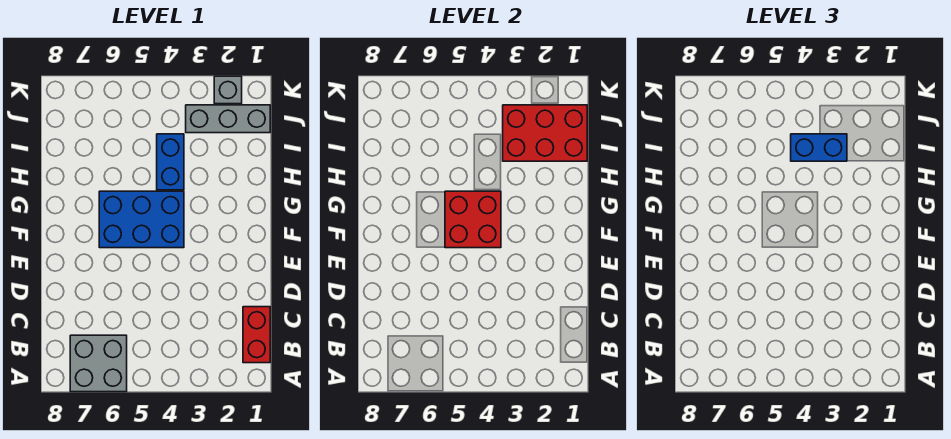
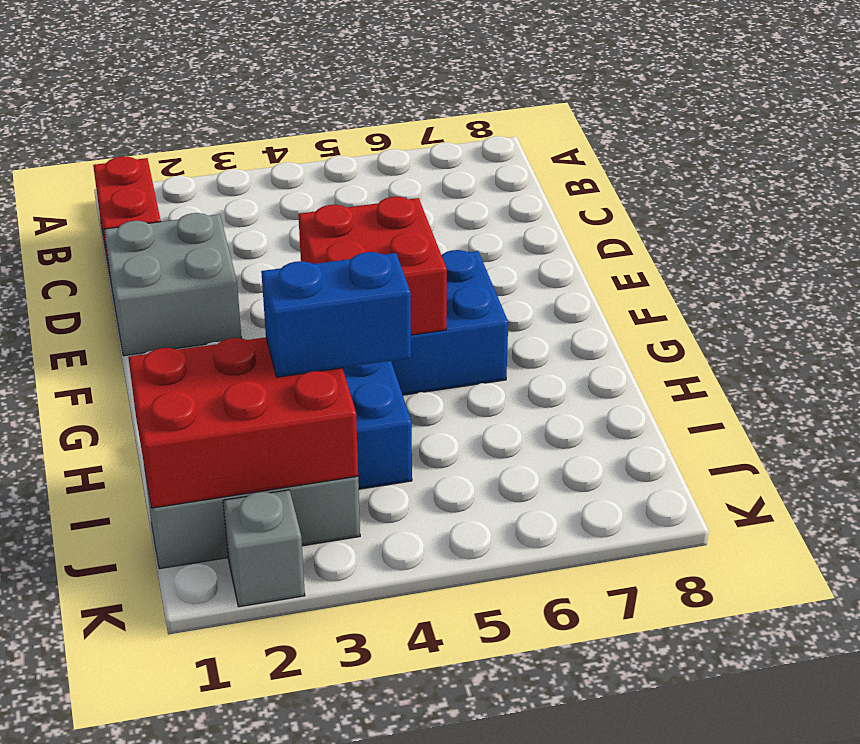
grey 2x2 brick [70,335,127,392] -> grey 2x2 brick moved to [104,213,242,356]

